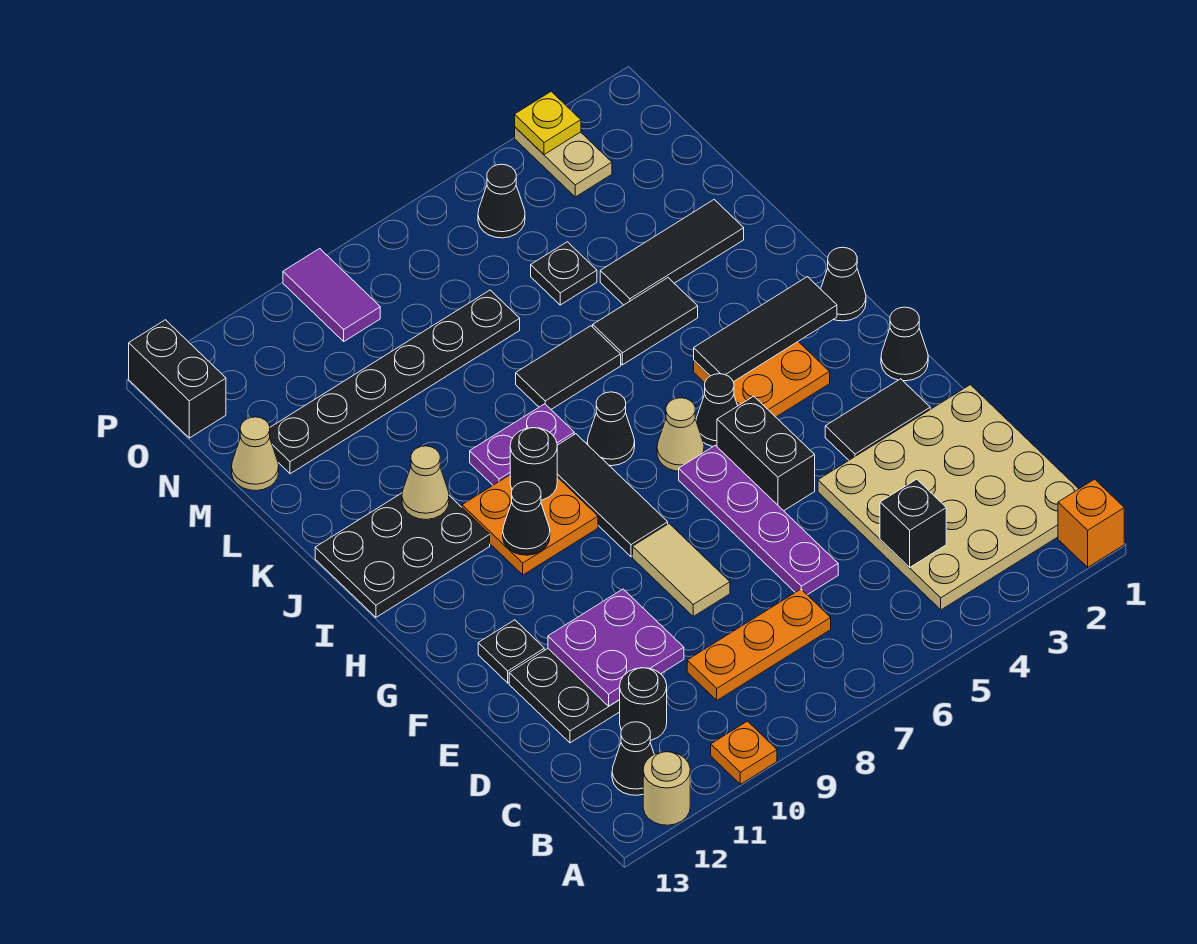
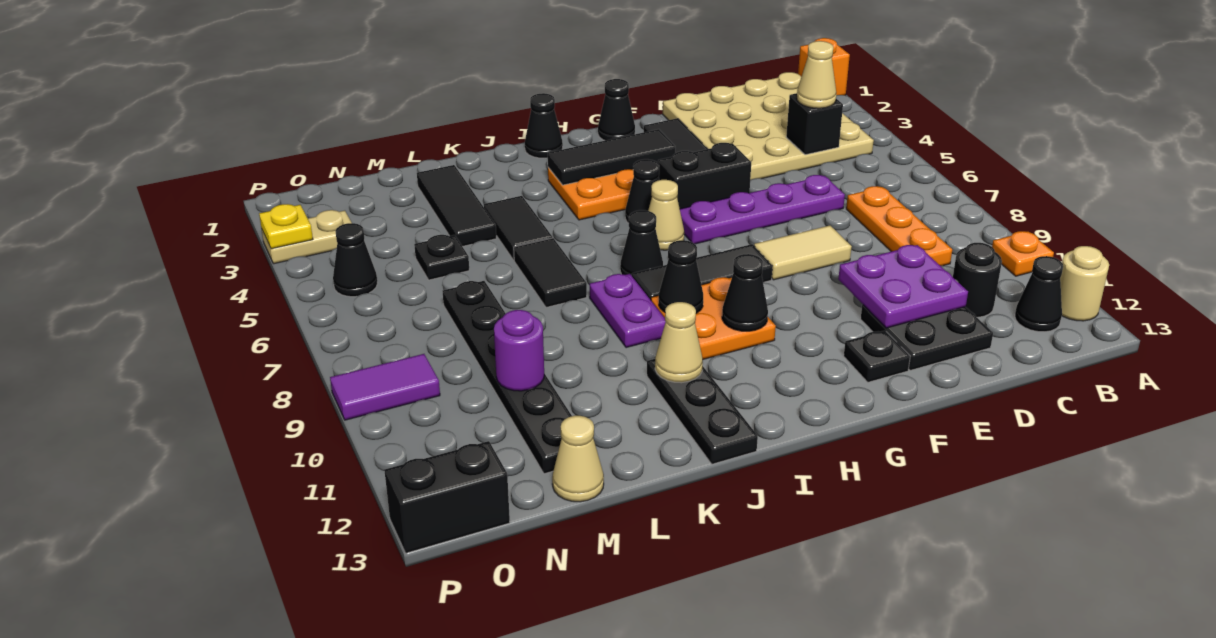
none -> tan 1x1 cone [797,41,836,108]
black 1x3 tile [694,277,837,382] -> black 1x3 tile turned to [548,129,675,185]
black 1x1 round brick [510,428,557,500] -> black 1x1 cone [659,240,703,313]
black 2x3 plate [315,493,490,617] -> black 1x3 plate [647,359,758,464]
none -> purple 1x1 round brick [494,310,544,391]

